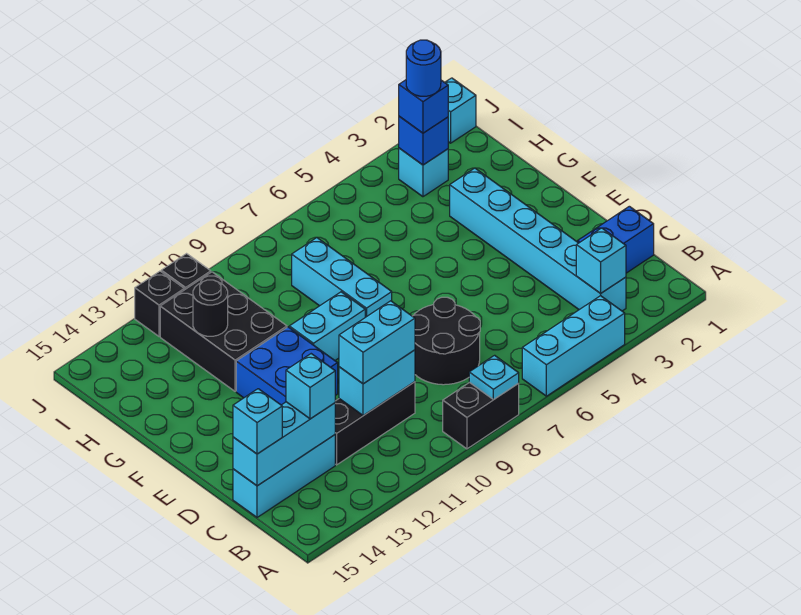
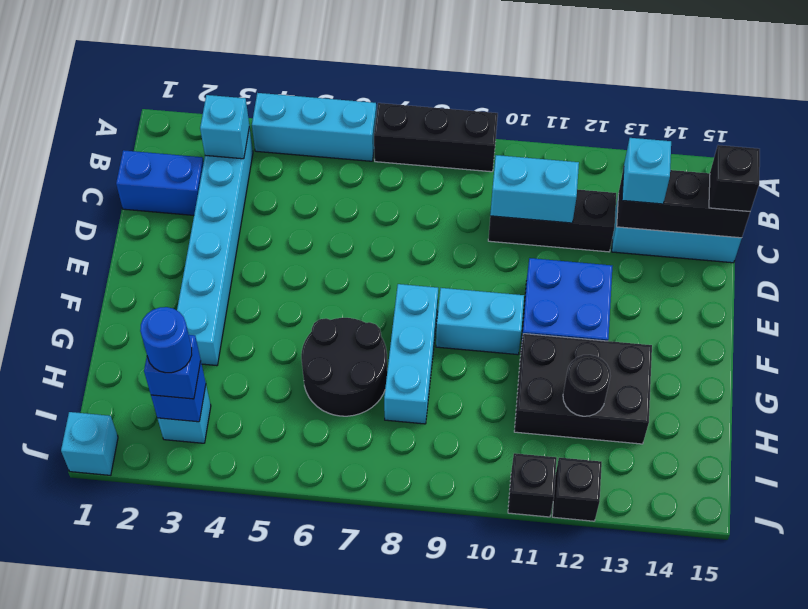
black 1x2 brick [443,382,519,449] -> black 1x3 brick [374,103,498,172]
cyan 1x1 plate [469,355,519,400] -> none
black 2x2 round brick [413,297,480,385] -> black 2x2 round brick moved to [301,318,387,416]
cyan 1x2 brick [339,301,415,384] -> none
cyan 1x3 brick [233,402,335,486] -> black 1x3 brick [617,168,750,238]
cyan 1x1 brick [233,389,282,454] -> black 1x1 brick [709,145,760,211]
black 2x3 brick [160,272,287,391] -> black 2x3 brick turned to [514,334,652,444]

